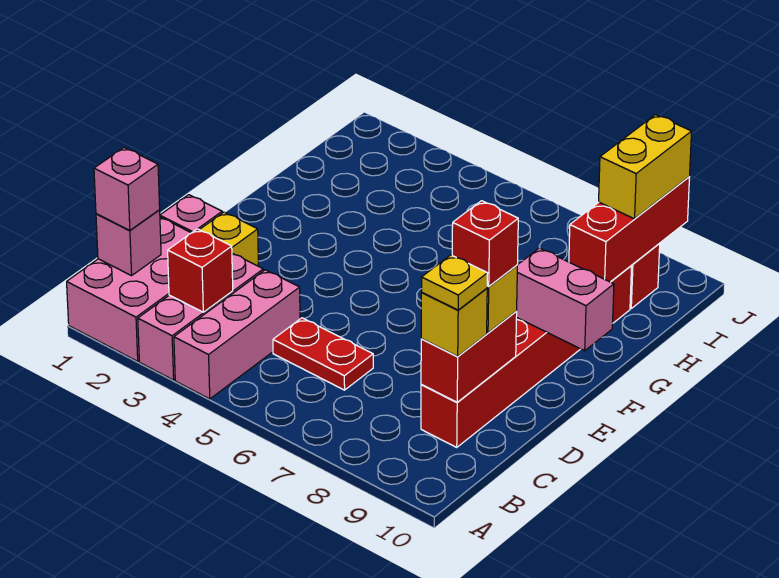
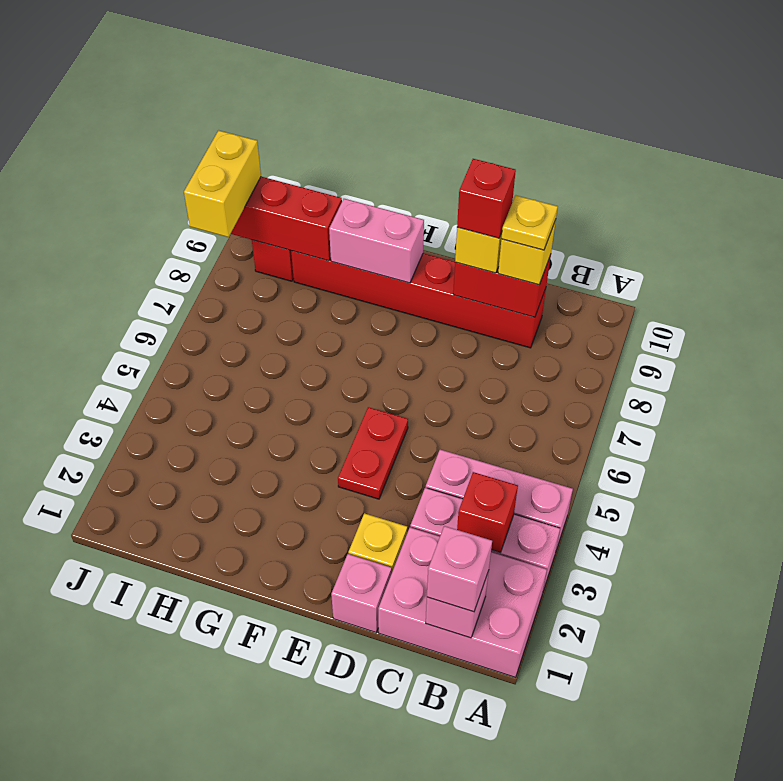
red 1x2 plate [273,318,373,390] -> red 1x2 plate moved to [338,407,408,499]
pink 1x2 brick [516,248,614,351] -> pink 1x2 brick turned to [329,199,424,283]
yellow 1x2 brick [599,115,692,219] -> yellow 1x2 brick turned to [184,130,261,237]

